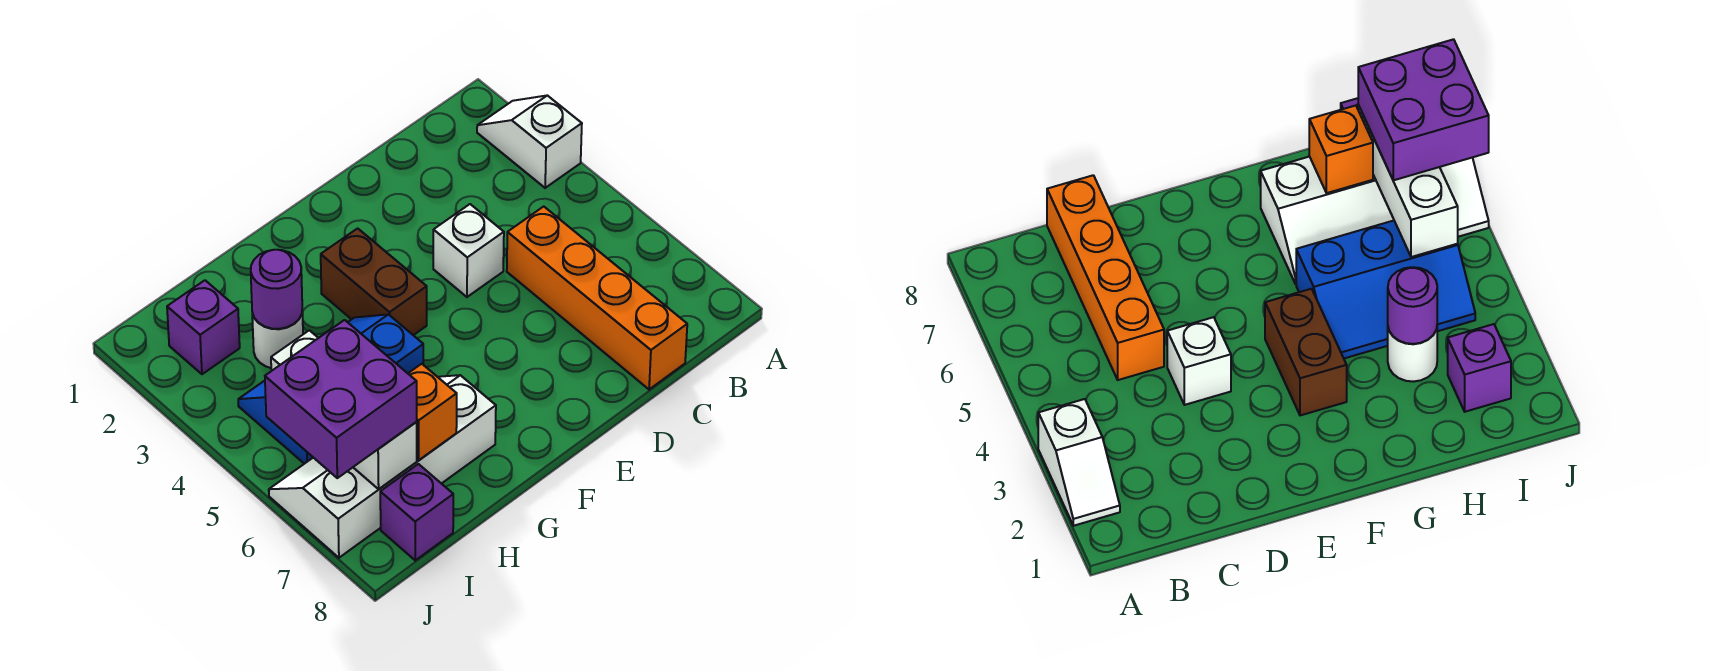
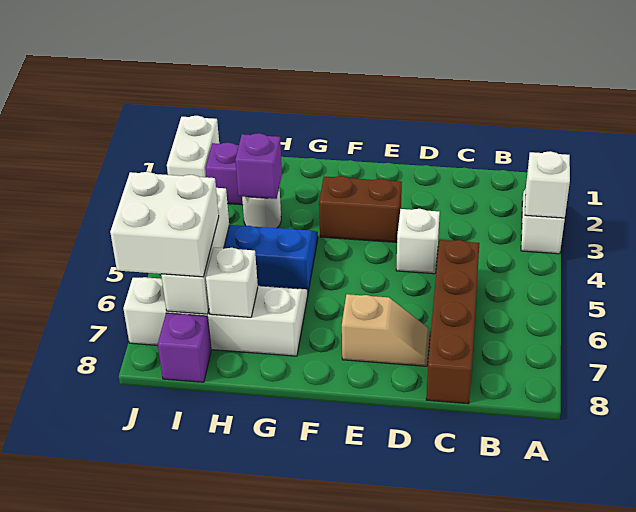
none -> white 1x1 brick [525,151,570,218]
orange 1x4 brick [507,206,687,389] -> brown 1x4 brick [426,240,479,404]
none -> tan 1x2 slope [342,294,430,366]
brown 1x2 brick [321,228,427,335] -> brown 1x2 brick turned to [319,176,402,242]
purple 1x1 round brick [251,250,302,329] -> purple 1x1 brick [235,133,282,199]
orange 1x1 brick [408,364,457,460] -> white 1x1 brick [206,248,258,317]
purple 2x2 brick [265,320,417,478] -> white 2x2 brick [110,172,219,277]
none -> white 1x2 brick [167,116,219,177]

